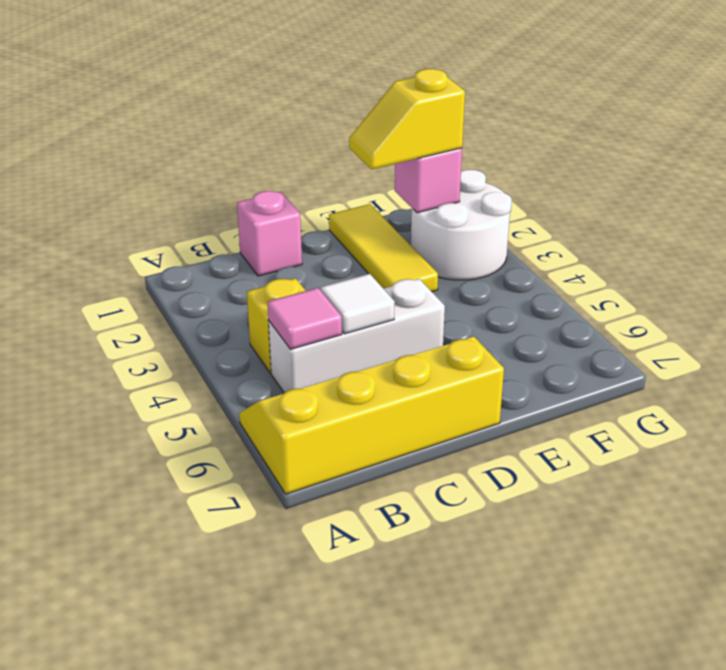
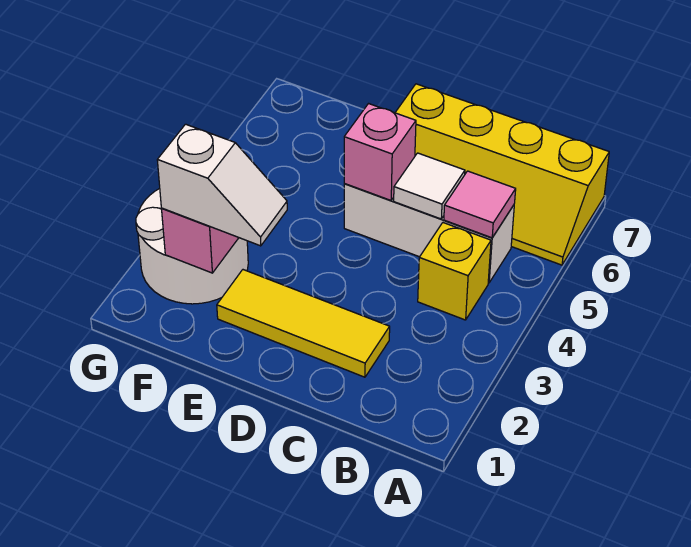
pink 1x1 brick [237,191,302,276] -> pink 1x1 brick moved to [344,104,416,200]
yellow 1x3 tile [329,204,438,292] -> yellow 1x3 tile turned to [217,270,390,377]
yellow 1x2 slope [349,69,465,169] -> white 1x2 slope [157,124,287,246]

